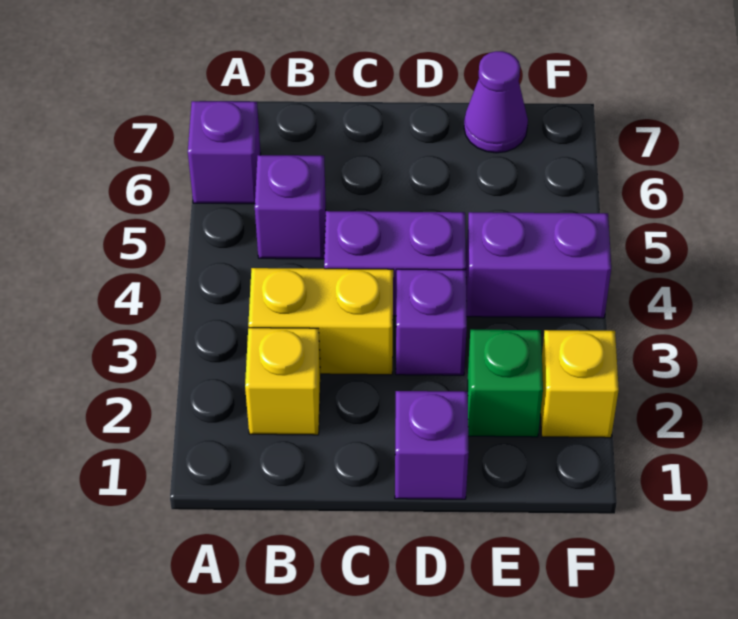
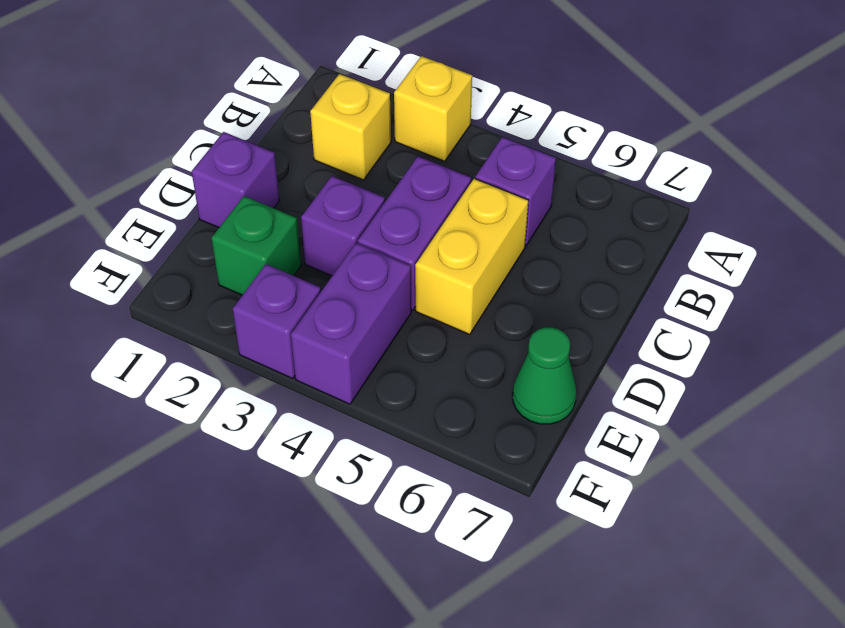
purple 1x1 brick [188,101,261,204] -> purple 1x1 brick moved to [233,264,321,379]
yellow 1x2 brick [248,268,393,375] -> yellow 1x2 brick moved to [415,179,529,335]
purple 1x1 cone [464,51,528,153] -> green 1x1 cone [513,327,576,424]
yellow 1x1 brick [541,330,619,438] -> yellow 1x1 brick moved to [394,56,472,161]

